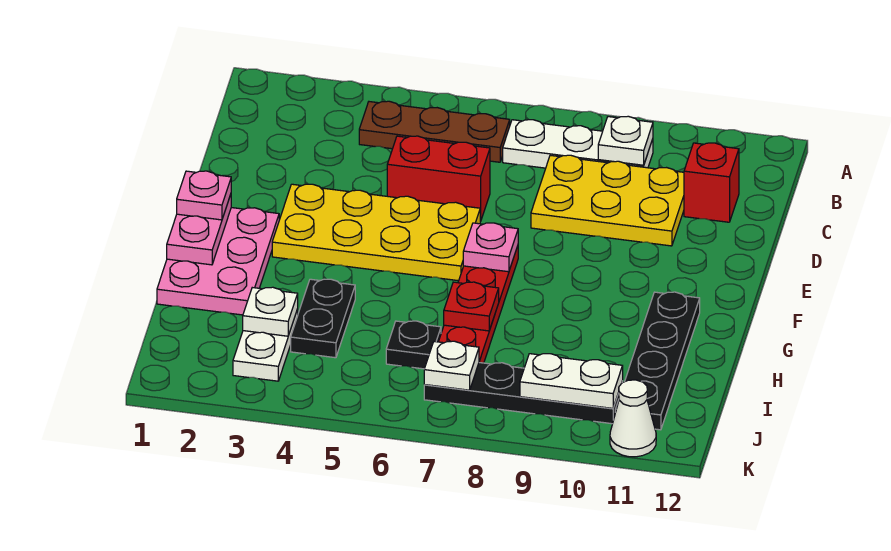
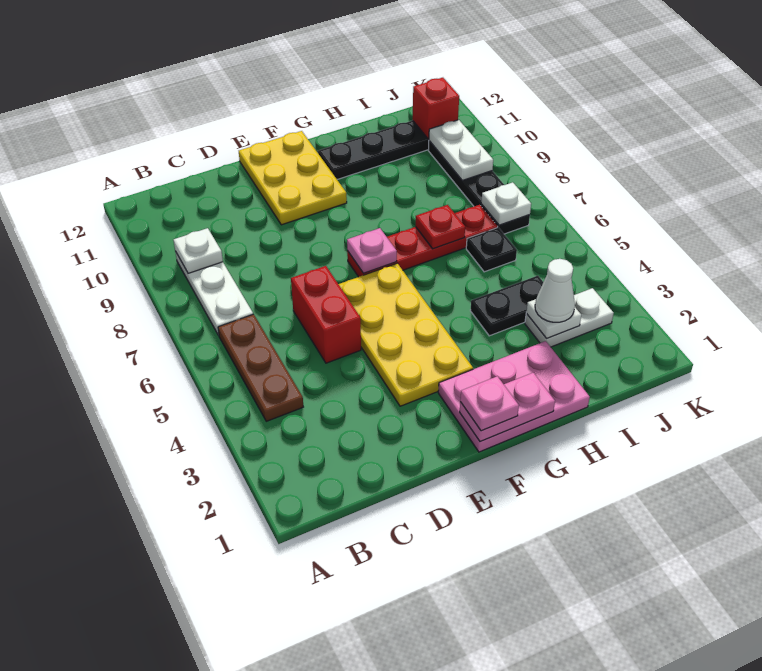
yellow 2x3 plate [531,155,684,246] -> yellow 2x3 plate moved to [239,131,347,225]
red 1x1 brick [684,143,739,222] -> red 1x1 brick moved to [413,78,459,139]
white 1x1 cone [610,380,656,457] -> white 1x1 cone moved to [535,259,575,322]

